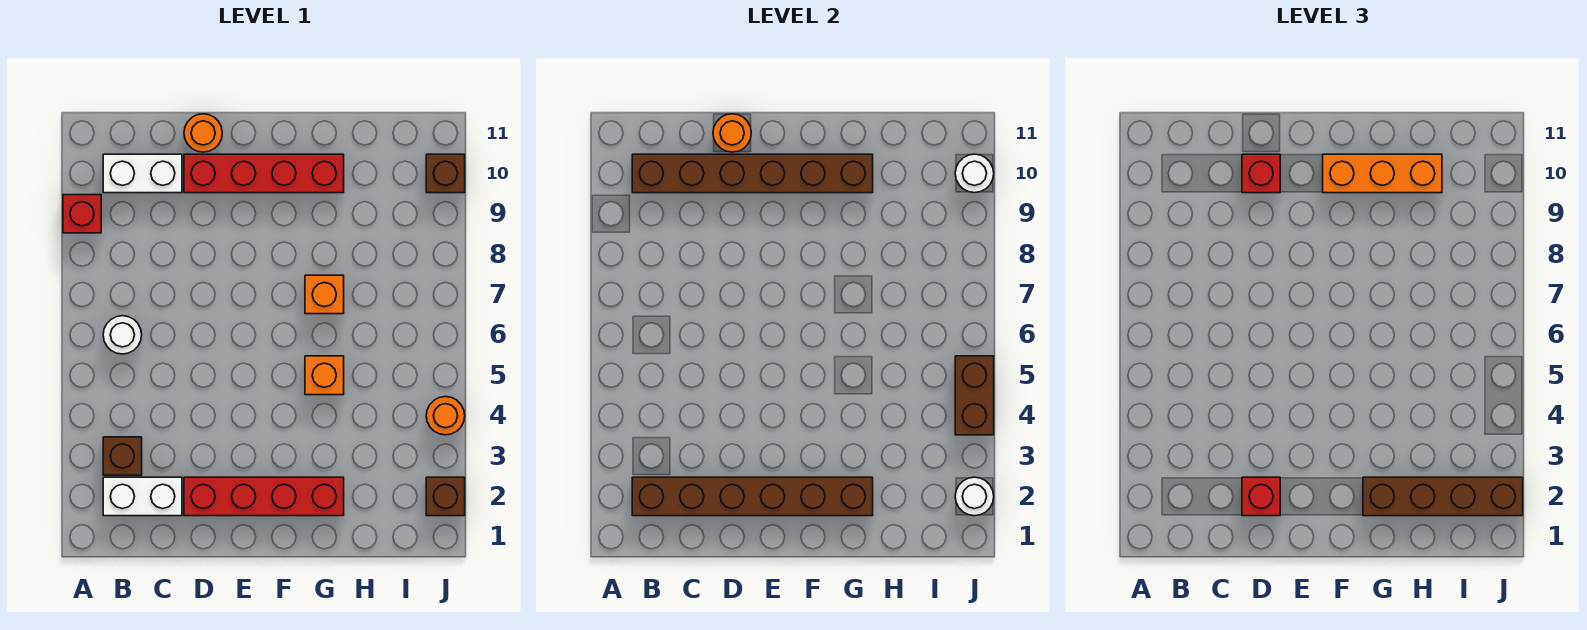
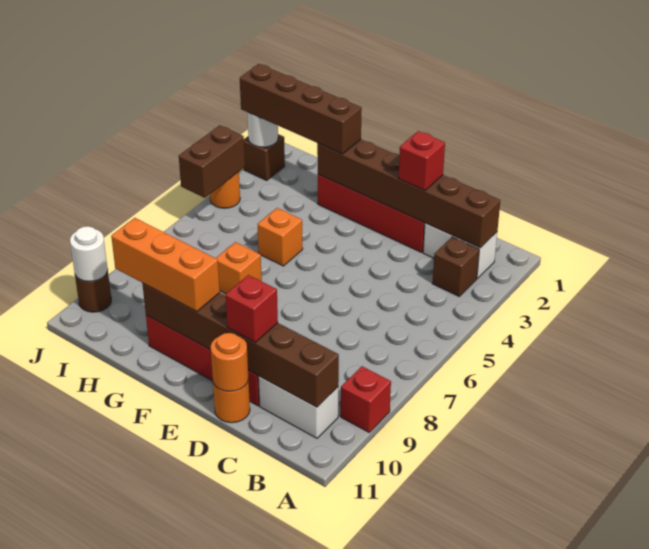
white 1x1 round brick [103,316,142,354] -> none
brown 1x1 brick [426,154,465,193] -> brown 1x1 round brick [75,271,111,312]

